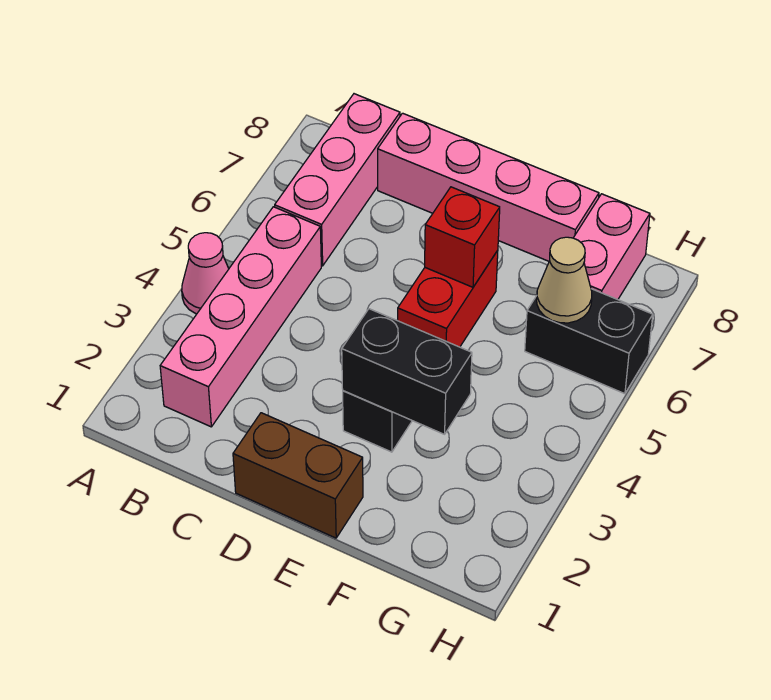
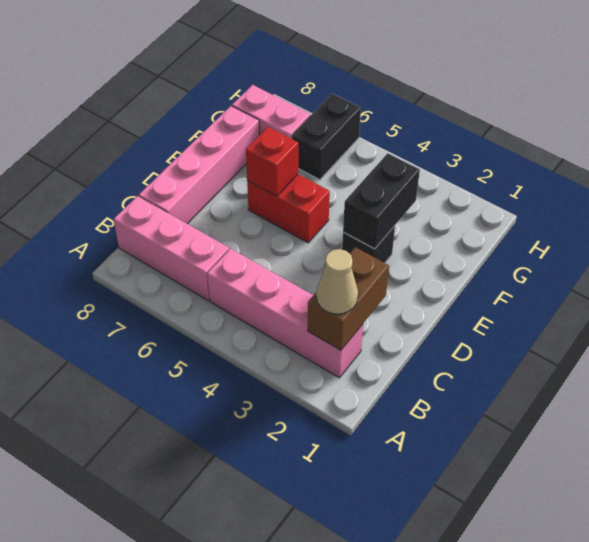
pink 1x1 cone [182,233,229,314] -> none
brown 1x2 brick [233,413,363,538] -> brown 1x2 brick moved to [308,247,389,350]
tan 1x1 cone [537,237,592,323] -> tan 1x1 cone moved to [316,249,358,314]

